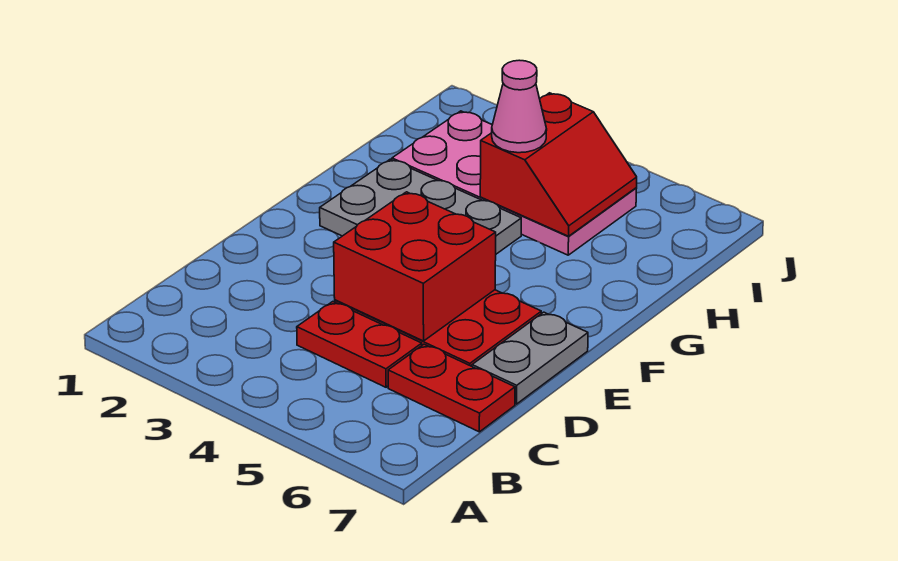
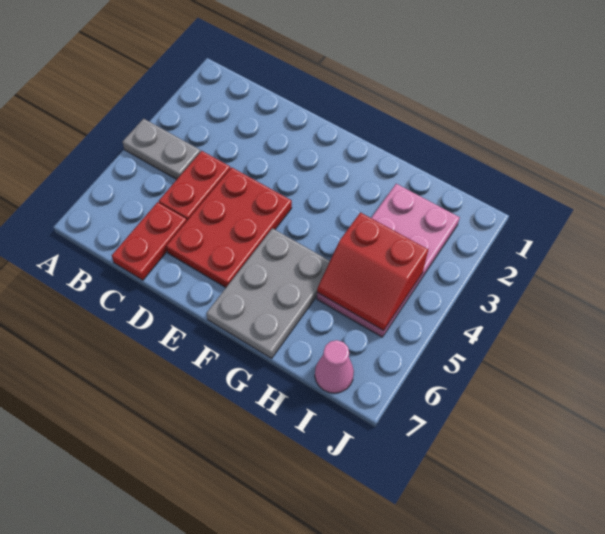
red 2x2 brick [334,192,496,341] -> none
grey 1x2 plate [472,312,588,404] -> grey 1x2 plate moved to [123,119,200,179]
grey 2x3 plate [320,159,521,254] -> grey 2x3 plate moved to [206,228,330,358]
pink 1x1 cone [492,60,547,153] -> pink 1x1 cone moved to [315,340,354,393]

